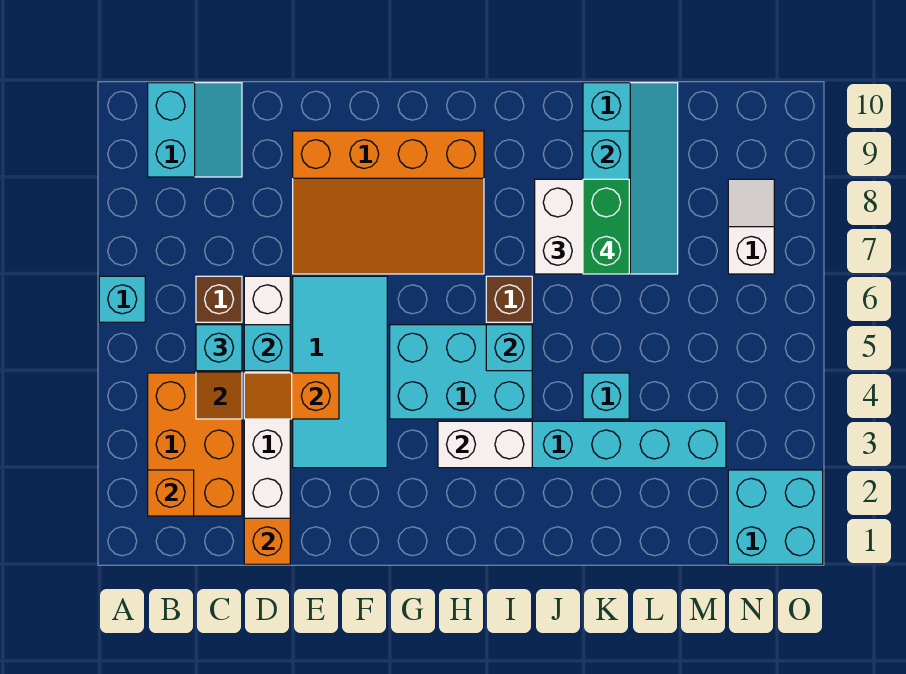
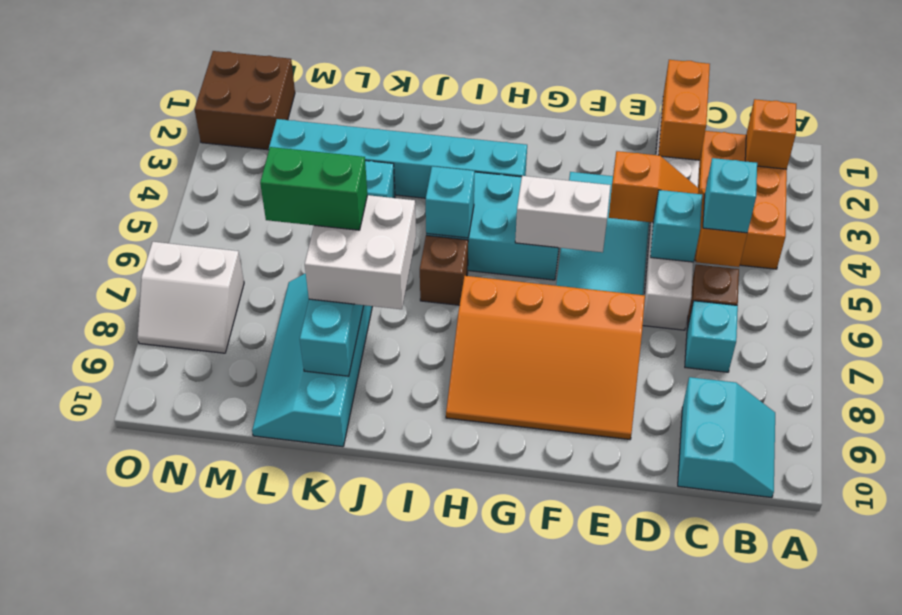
cyan 1x1 brick [99,276,145,322] -> cyan 1x1 brick moved to [685,301,738,372]
cyan 2x2 slope [148,83,242,177] -> cyan 2x2 slope turned to [678,377,775,498]
orange 1x1 brick [244,518,290,564] -> orange 1x2 brick [659,60,710,160]
orange 3x4 slope [293,131,484,274] -> orange 3x4 slope turned to [446,276,645,439]
white 1x2 brick [438,421,532,468] -> white 1x2 brick moved to [515,176,611,252]
green 1x2 brick [583,179,629,274] -> green 1x2 brick turned to [260,147,367,230]
cyan 2x2 brick [728,470,823,564] -> brown 2x2 brick [195,51,295,150]
white 1x2 slope [728,179,774,274] -> white 2x2 slope [137,242,244,353]

